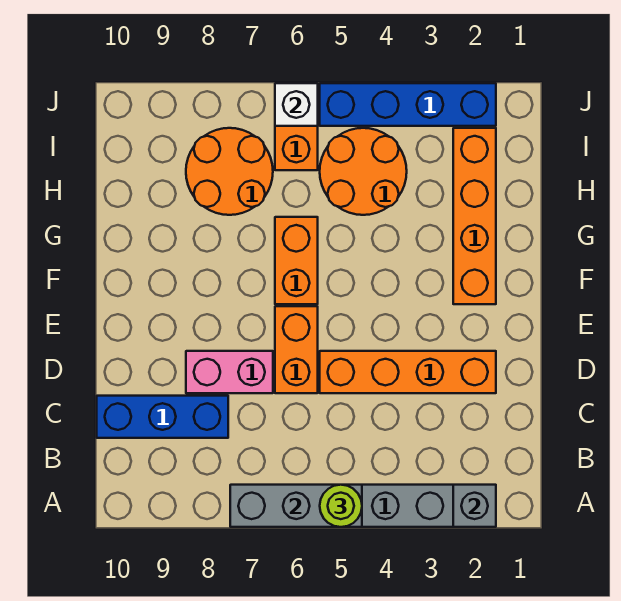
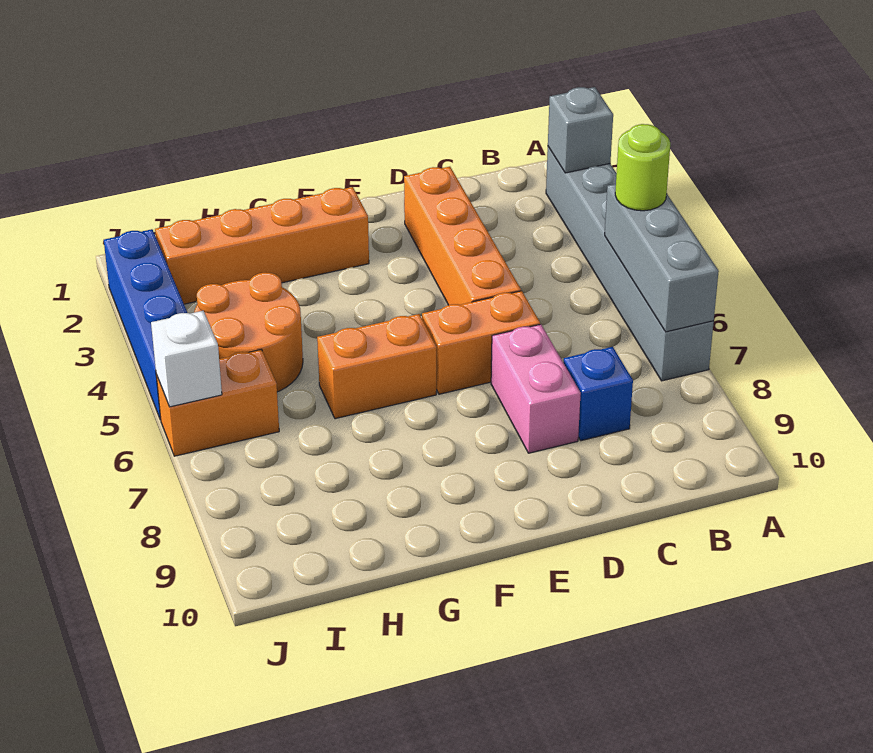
blue 1x3 brick [97,396,228,438] -> blue 1x1 brick [563,347,633,441]
orange 2x2 round brick [186,128,273,215] -> none

